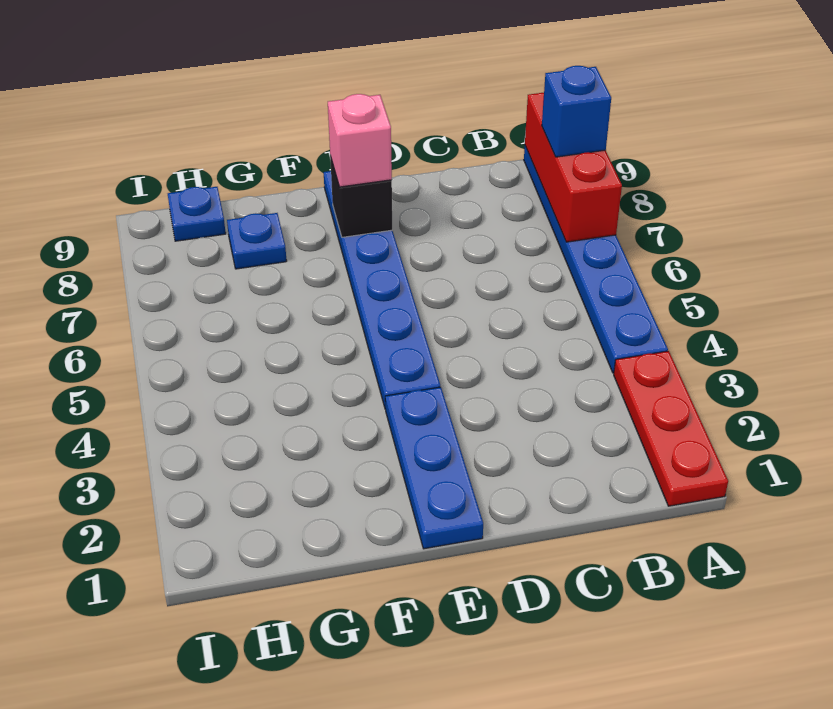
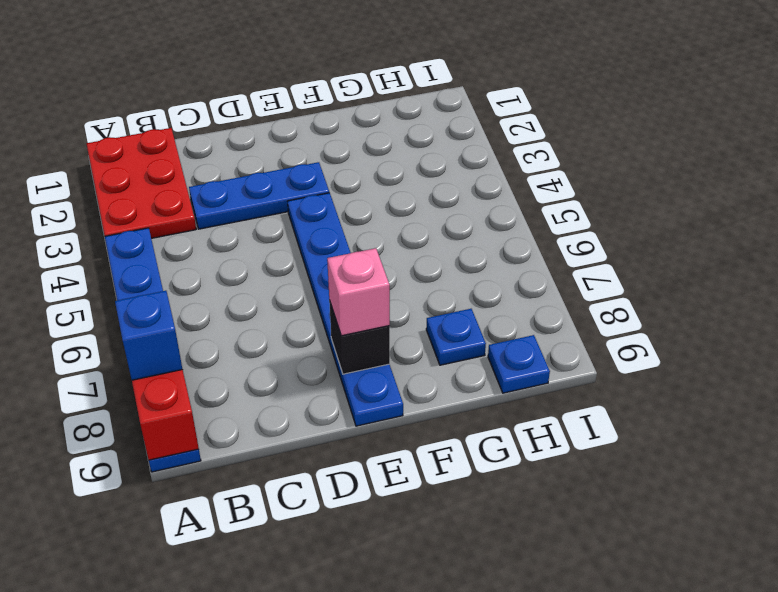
red 1x3 plate [614,351,728,506] -> red 2x3 plate [87,128,196,238]
blue 1x3 plate [385,387,483,549] -> blue 1x3 plate turned to [189,162,329,229]

